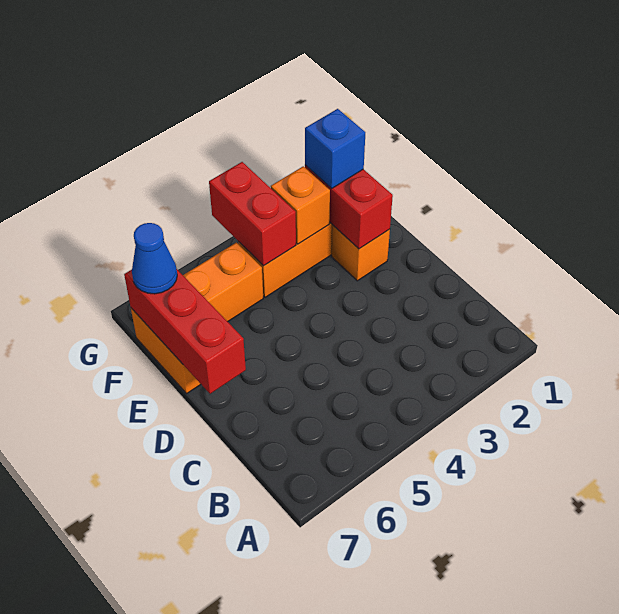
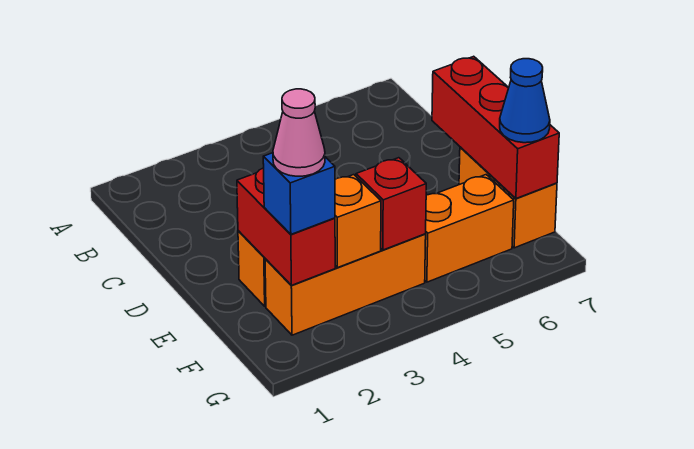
none -> pink 1x1 cone [273,89,325,176]
red 1x2 brick [209,162,296,266] -> red 1x1 brick [356,158,426,250]

